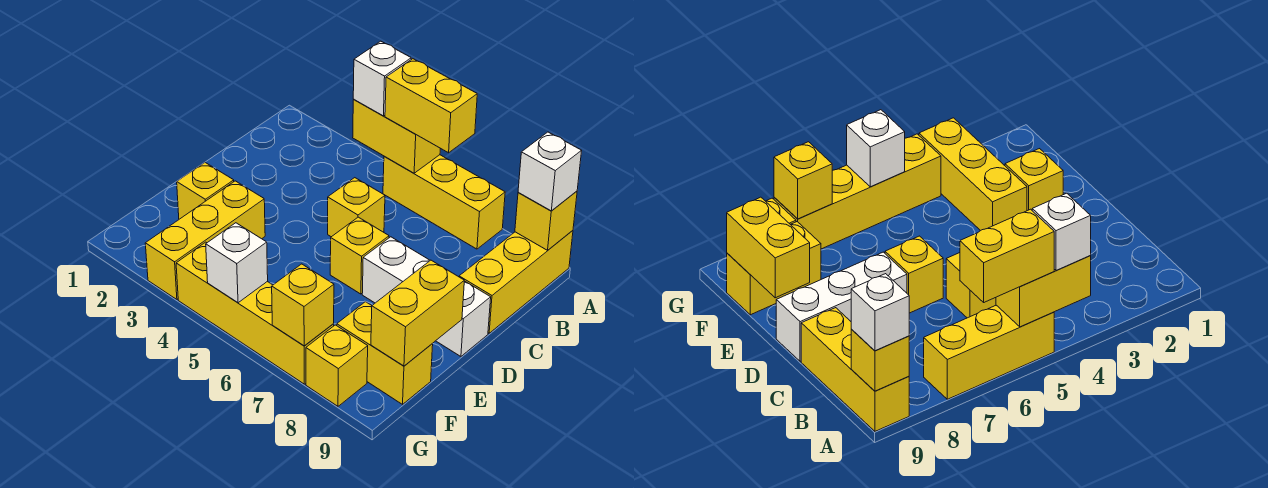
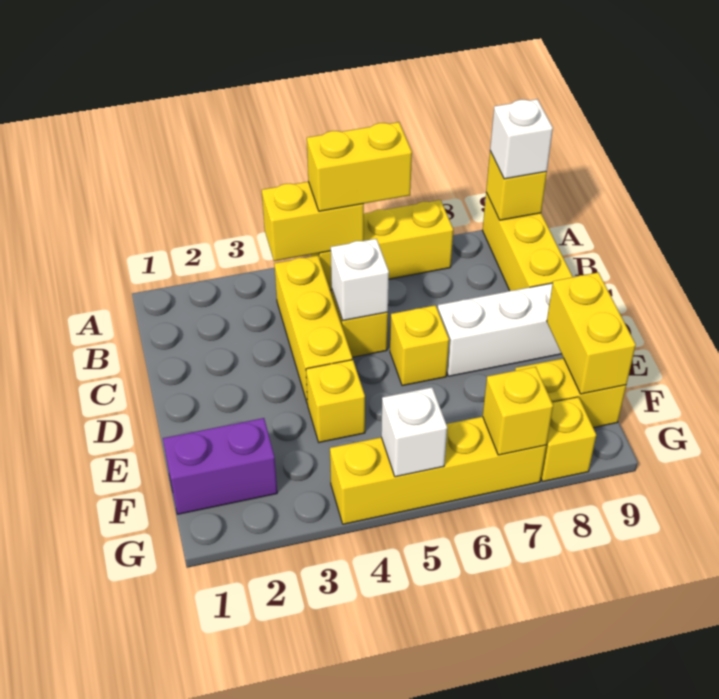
white 1x1 brick [353,41,411,116] -> white 1x1 brick moved to [331,239,389,321]
yellow 1x1 brick [177,163,234,219] -> yellow 1x1 brick moved to [306,360,365,442]
yellow 1x3 brick [145,181,265,299] -> yellow 1x3 brick moved to [274,255,352,404]
none -> purple 1x2 brick [163,418,277,514]

